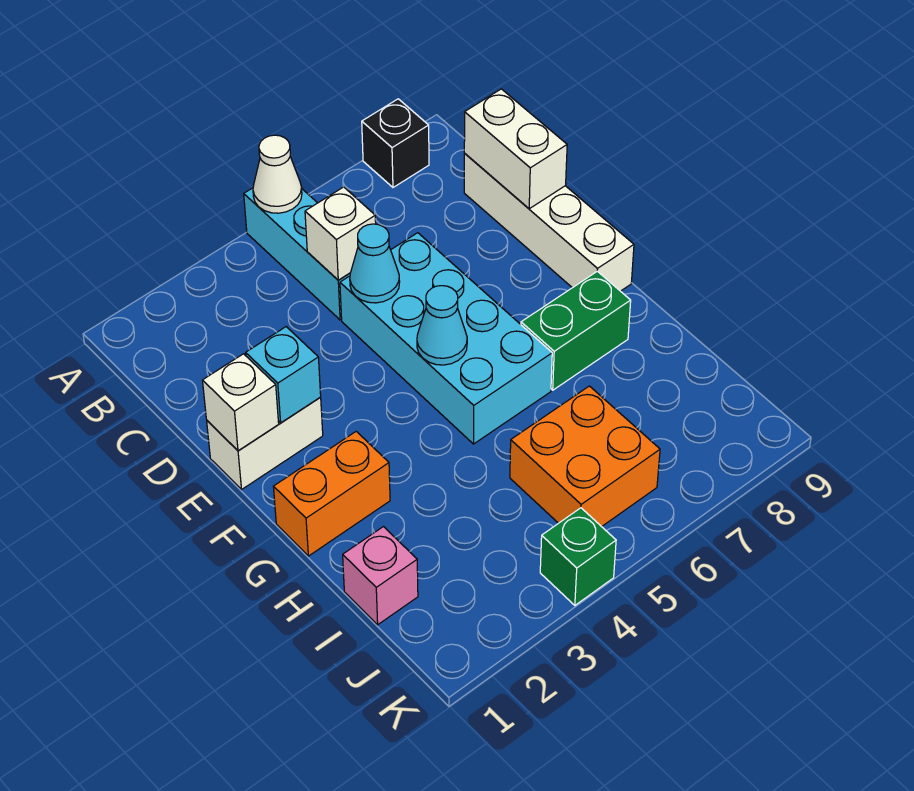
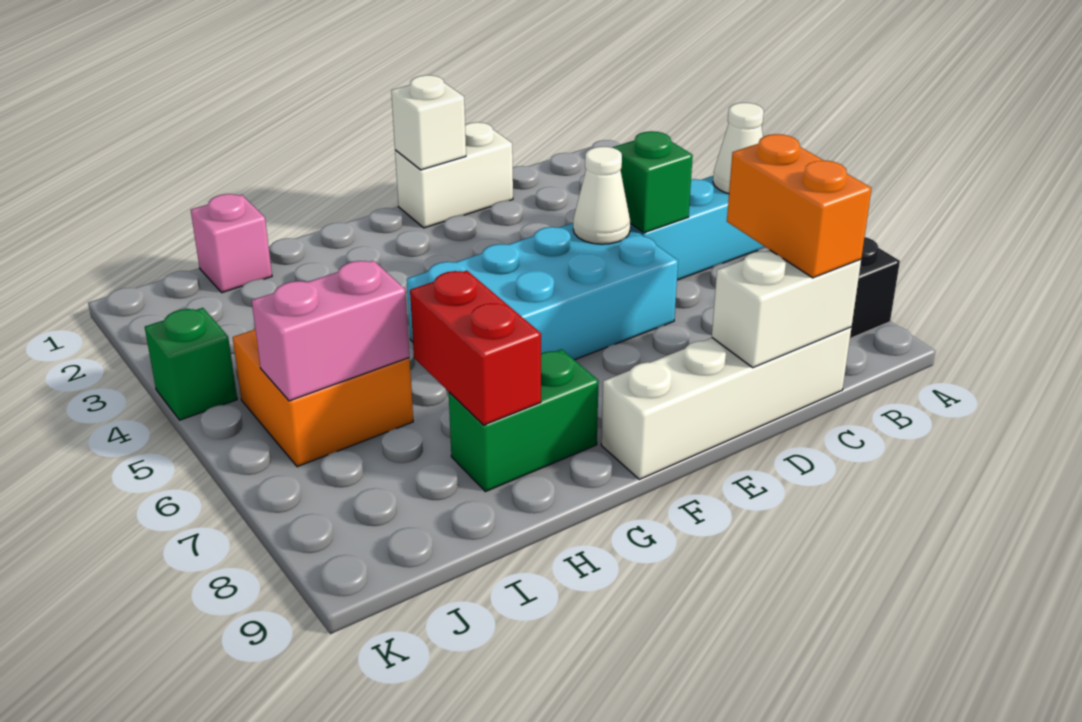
white 1x1 brick [305,187,376,280] -> green 1x1 brick [613,131,693,233]
cyan 1x1 cone [350,224,400,303] -> white 1x1 cone [573,147,630,244]
white 1x2 brick [207,397,323,489] -> white 1x2 brick turned to [395,122,513,228]
cyan 1x1 brick [246,327,321,423] -> none
cyan 1x1 cone [417,286,467,365] -> none
orange 1x2 brick [273,431,390,556] -> orange 1x2 brick moved to [727,134,871,278]
green 1x2 brick [521,271,631,390] -> green 1x2 brick turned to [449,349,599,492]
none -> red 1x2 brick [410,271,541,425]
none -> pink 1x2 brick [252,261,409,401]

